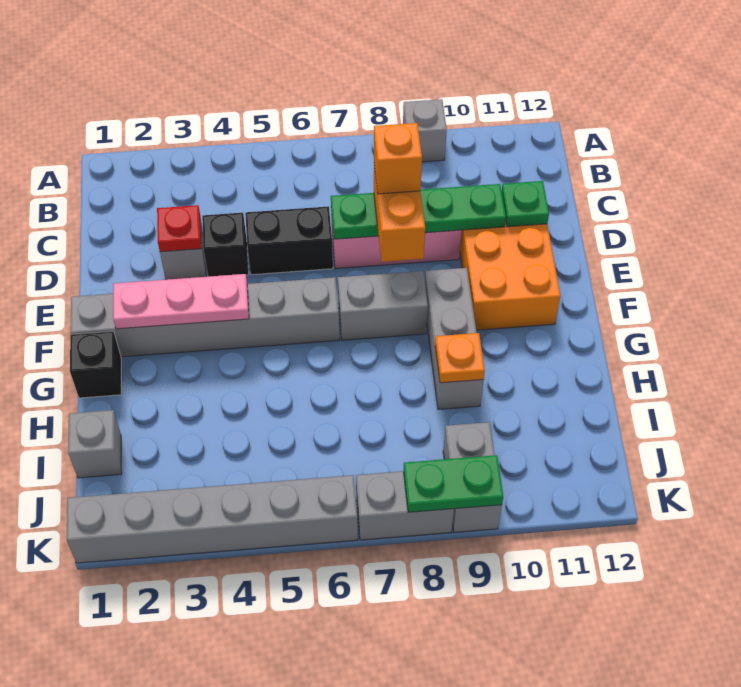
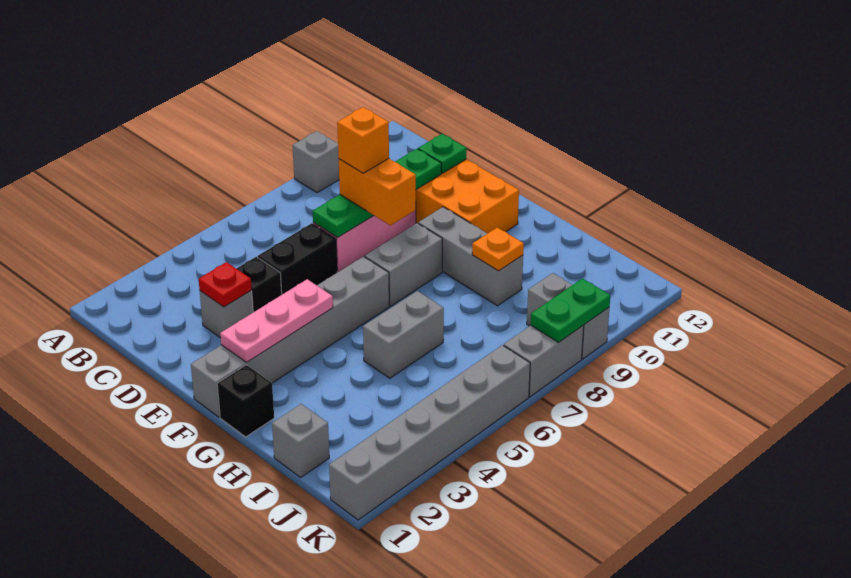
none -> grey 1x2 brick [363,291,444,378]

